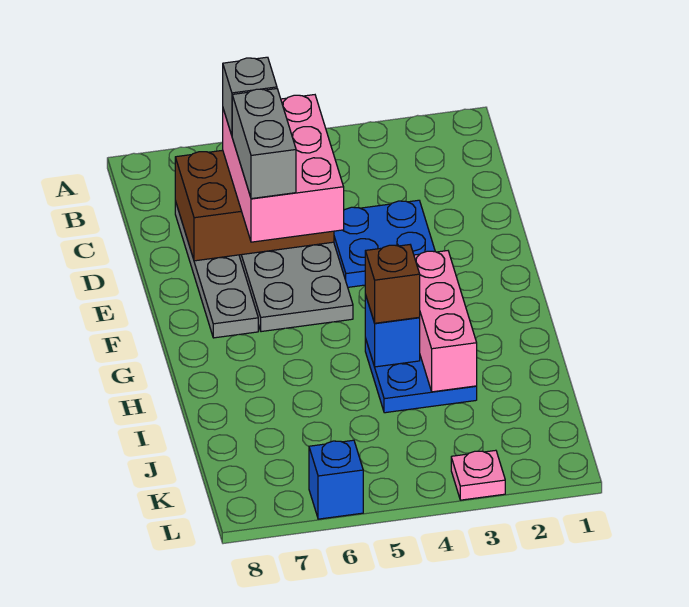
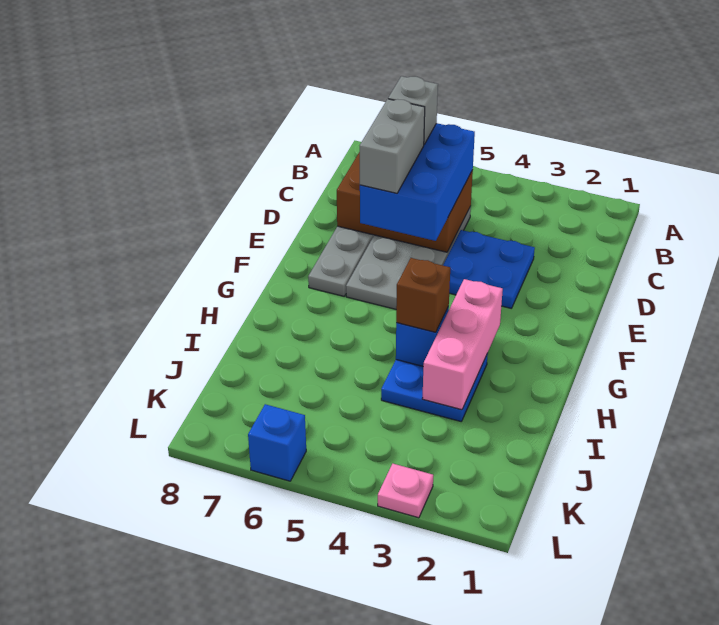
pink 2x3 brick [222,95,344,242] -> blue 2x3 brick [360,123,475,241]

